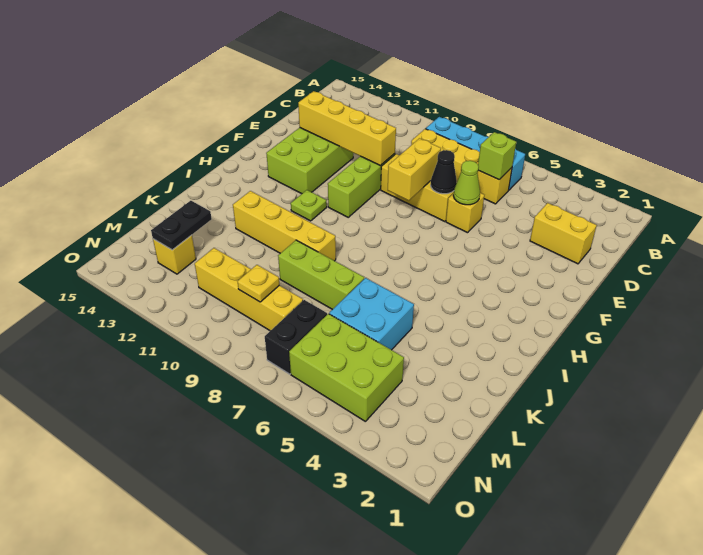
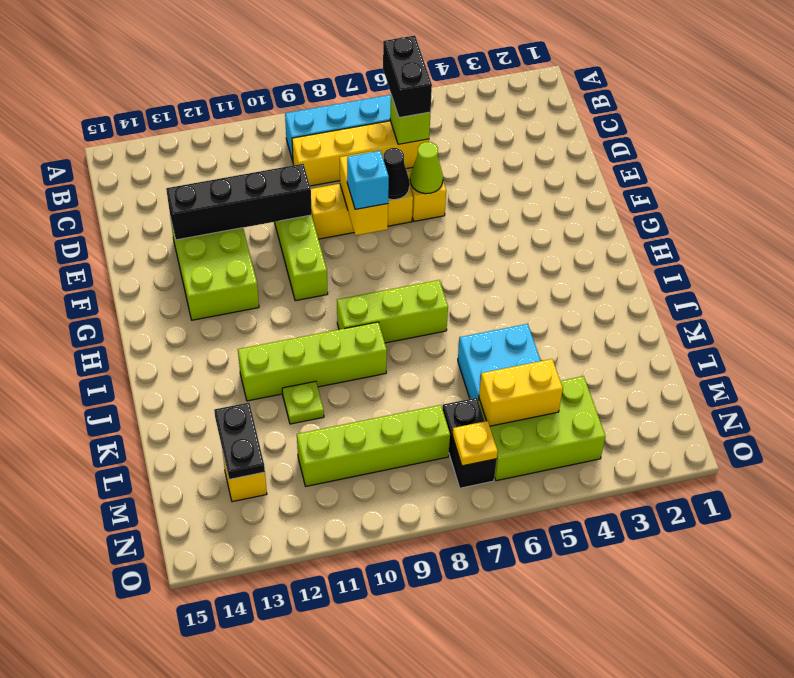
none -> black 1x2 brick [383,36,432,118]
yellow 1x2 brick [530,203,597,264] -> yellow 1x2 brick moved to [479,359,563,426]
yellow 1x4 brick [298,91,396,166] -> black 1x4 brick [166,164,312,240]
none -> cyan 1x1 brick [347,151,389,209]
lime 1x1 plate [291,190,327,221] -> lime 1x1 plate moved to [282,381,324,424]
yellow 1x4 brick [233,191,336,261] -> lime 1x4 brick [238,322,387,401]
lime 1x3 brick [278,240,364,310] -> lime 1x3 brick moved to [337,280,448,343]
yellow 1x4 brick [195,248,303,331] -> lime 1x4 brick [297,405,450,486]
yellow 1x1 plate [237,265,279,302] -> yellow 1x1 plate moved to [452,421,498,466]

